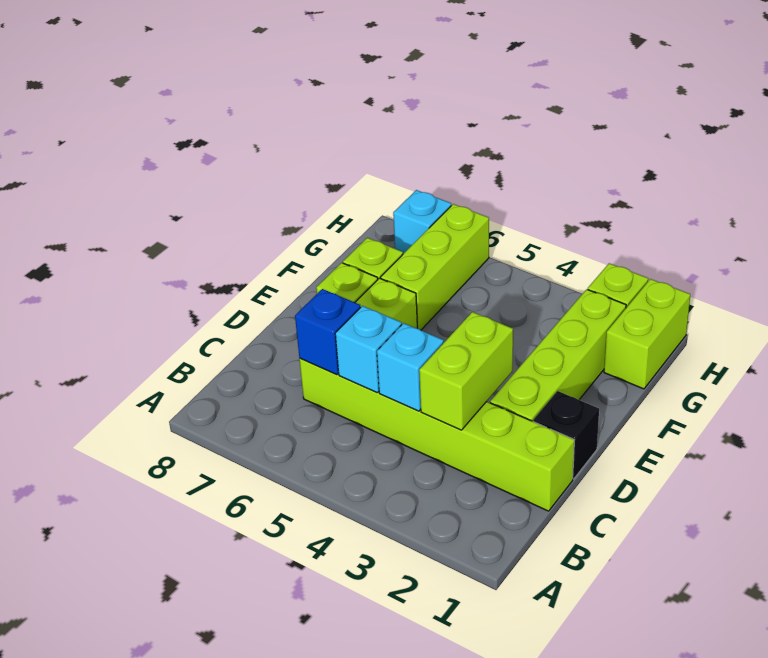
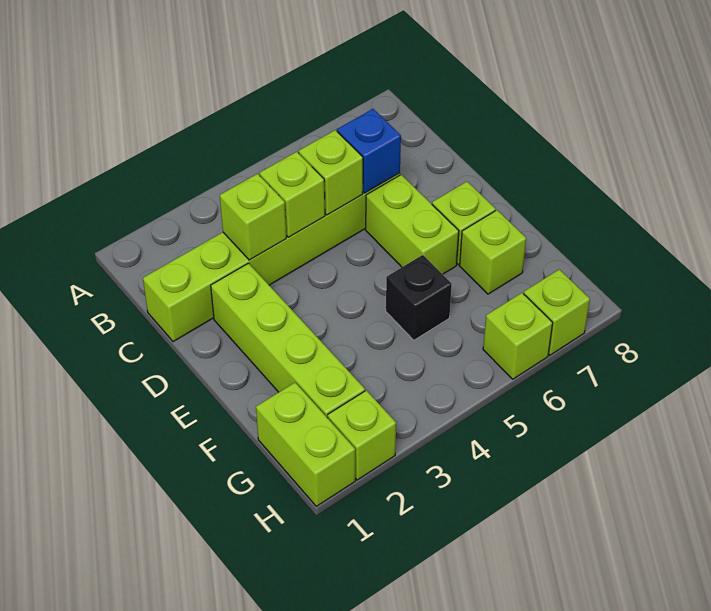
lime 1x2 brick [419,312,513,430] -> lime 1x1 brick [220,174,286,260]
cyan 1x1 brick [377,323,444,411] -> lime 1x1 brick [260,152,325,237]
cyan 1x1 brick [335,306,402,393] -> lime 1x1 brick [299,130,363,215]
black 1x1 brick [533,391,599,479] -> black 1x1 brick moved to [386,255,452,340]
lime 1x3 brick [381,204,489,330] -> lime 1x1 brick [483,293,553,379]
cyan 1x1 brick [393,190,451,254] -> lime 1x1 brick [524,269,590,355]

